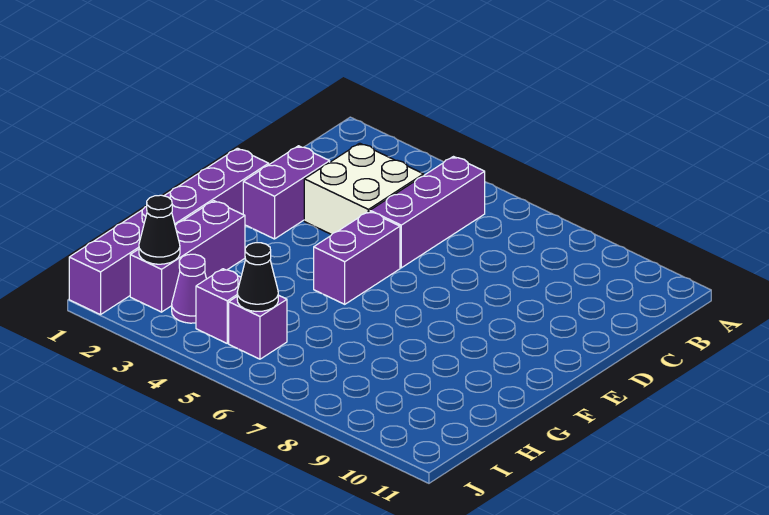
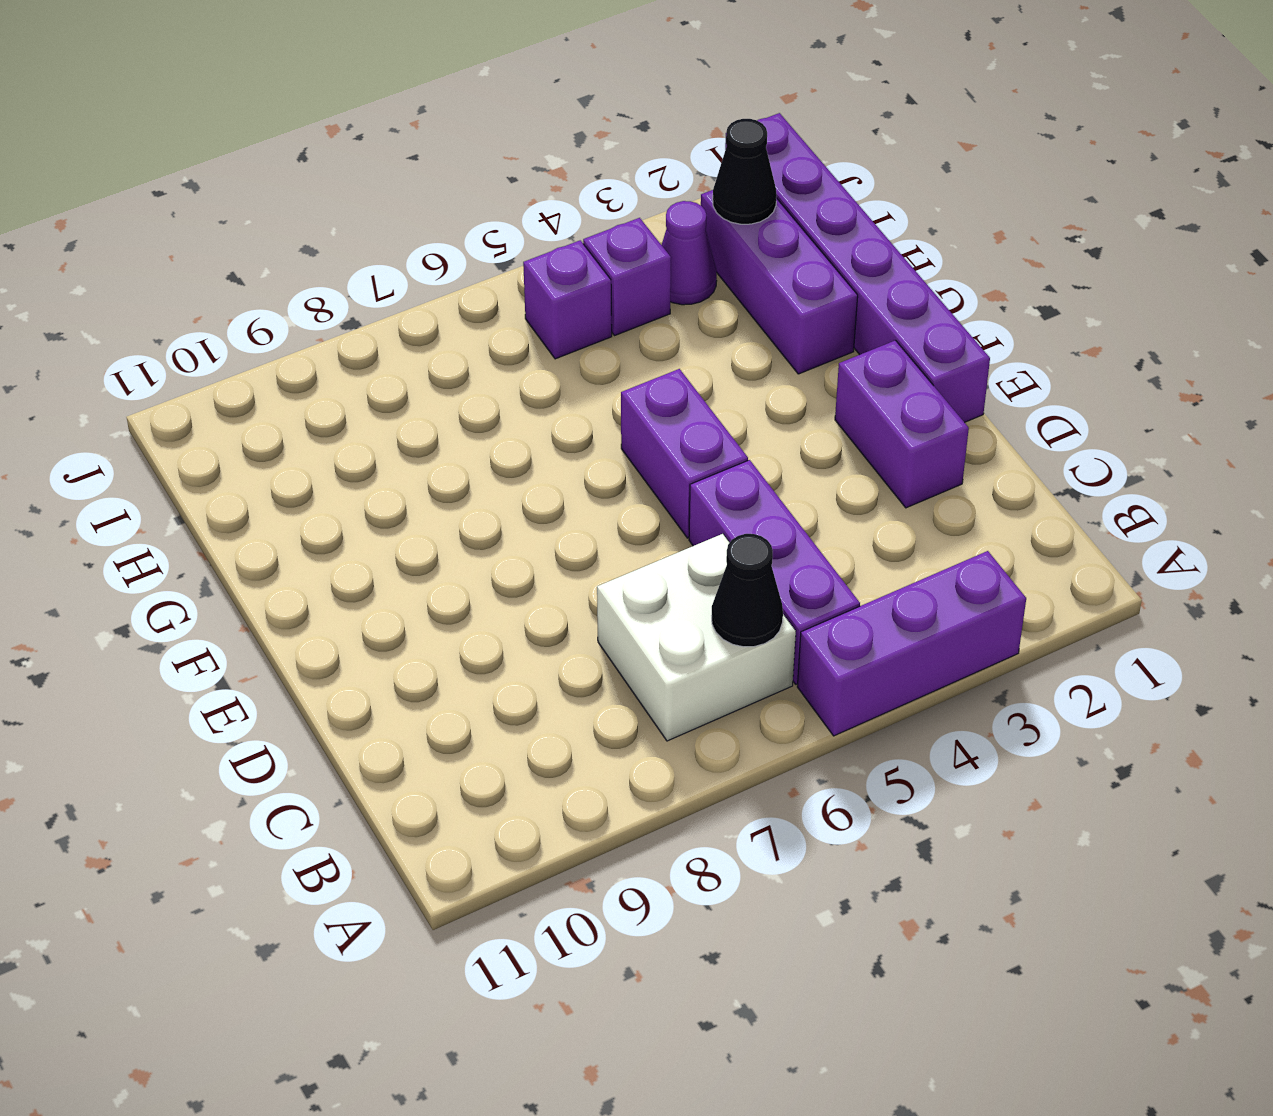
none -> purple 1x3 brick [797,551,1026,736]
white 2x2 brick [304,143,424,235] -> white 2x2 brick moved to [597,534,796,741]
black 1x1 cone [237,243,278,311] -> black 1x1 cone moved to [712,534,783,647]

